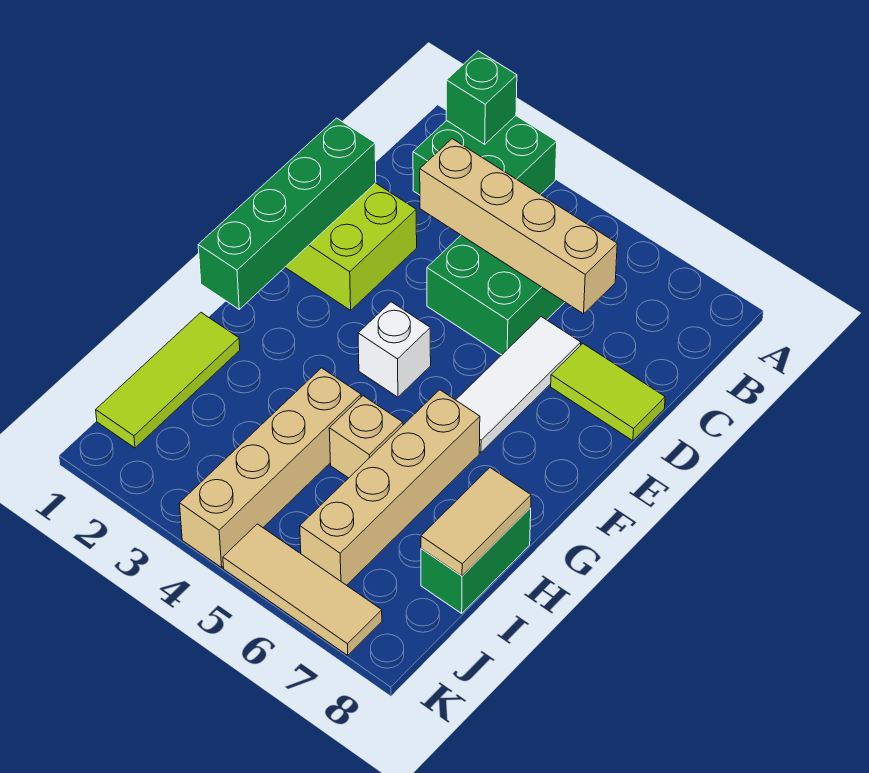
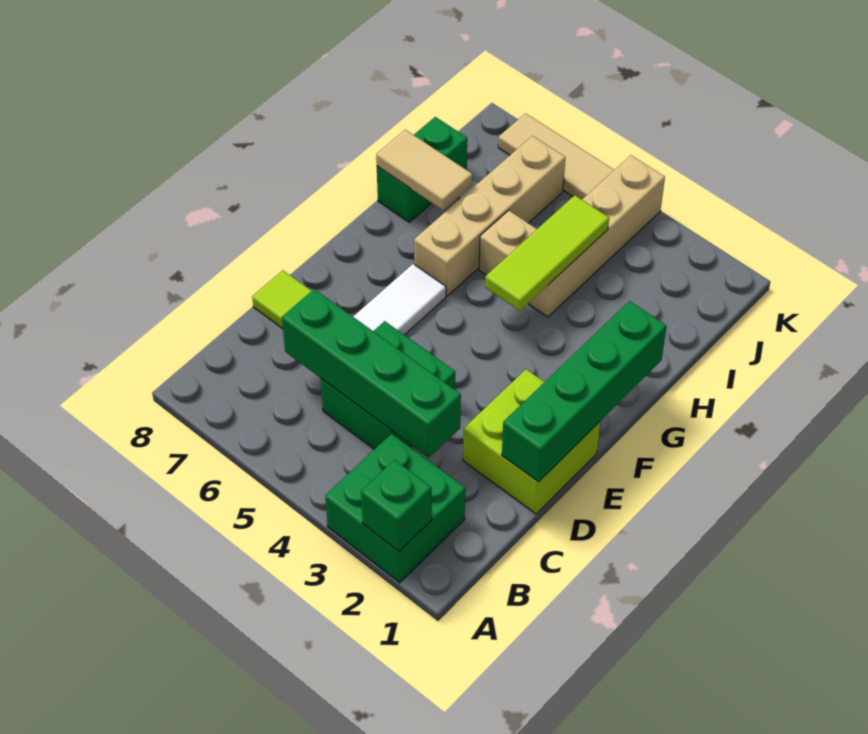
tan 1x4 brick [420,139,617,314] -> green 1x4 brick [282,289,461,458]
white 1x1 brick [358,302,431,397] -> none
lime 1x3 tile [96,313,240,448] -> lime 1x3 tile moved to [485,195,609,311]
tan 1x2 tile [421,468,531,576] -> tan 1x2 tile turned to [376,130,472,210]

